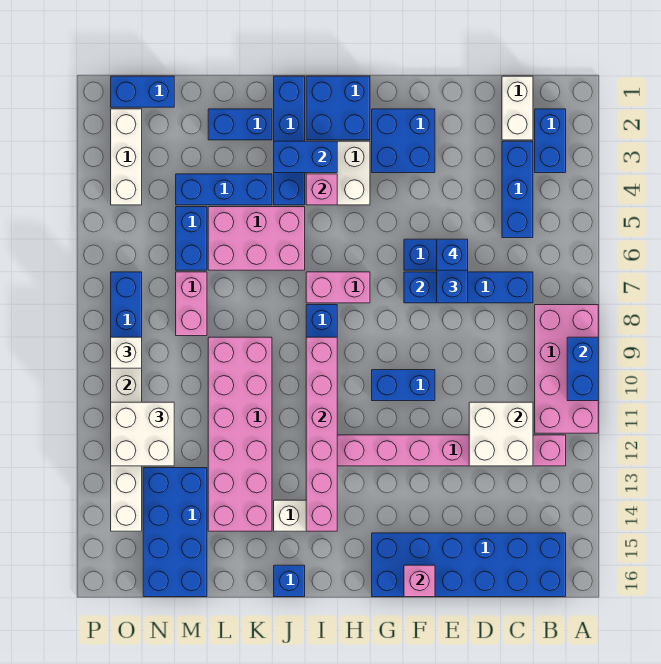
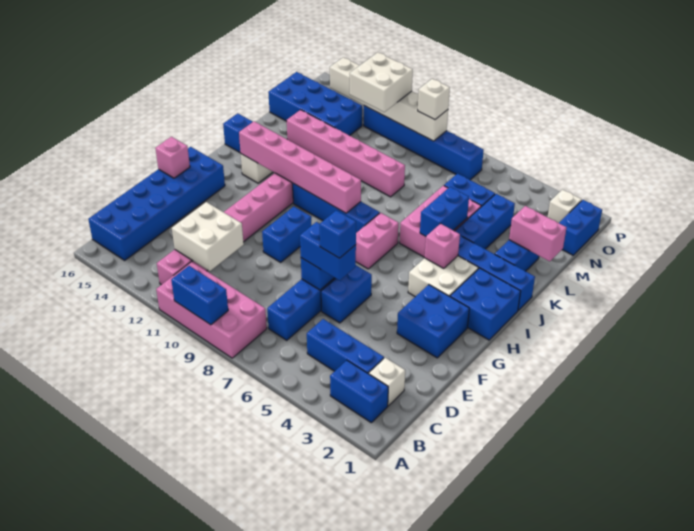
white 1x2 brick [502,76,533,140] -> white 1x1 brick [369,358,405,406]
blue 1x2 brick [274,141,337,173] -> blue 1x2 brick moved to [420,187,469,237]
pink 2x6 brick [208,337,272,531] -> pink 1x6 brick [287,110,405,197]
pink 1x2 brick [176,272,207,336] -> pink 1x2 brick moved to [509,206,567,261]
white 1x3 brick [111,109,142,205] -> white 1x1 brick [548,190,582,223]

